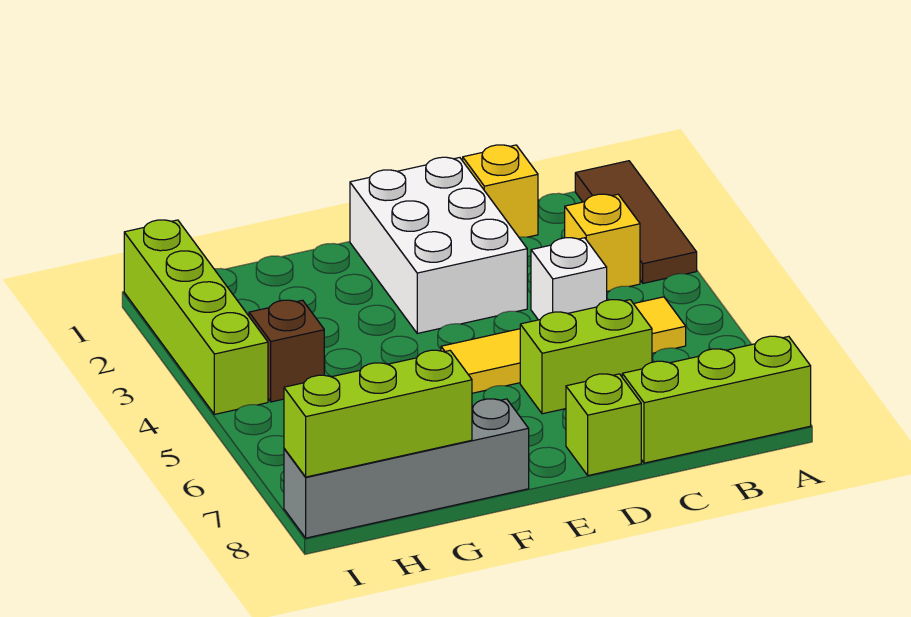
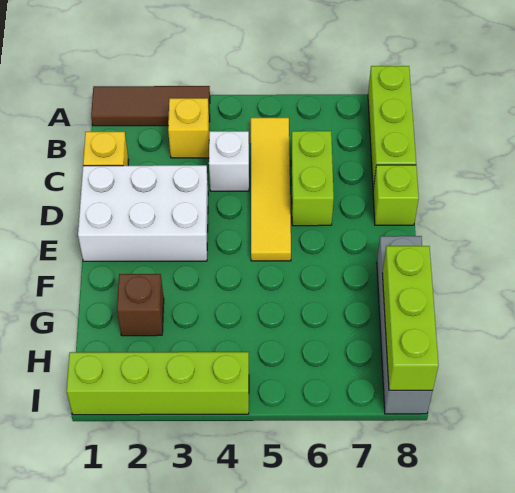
brown 1x1 brick [249,300,324,402] -> brown 1x1 brick moved to [117,274,164,336]

